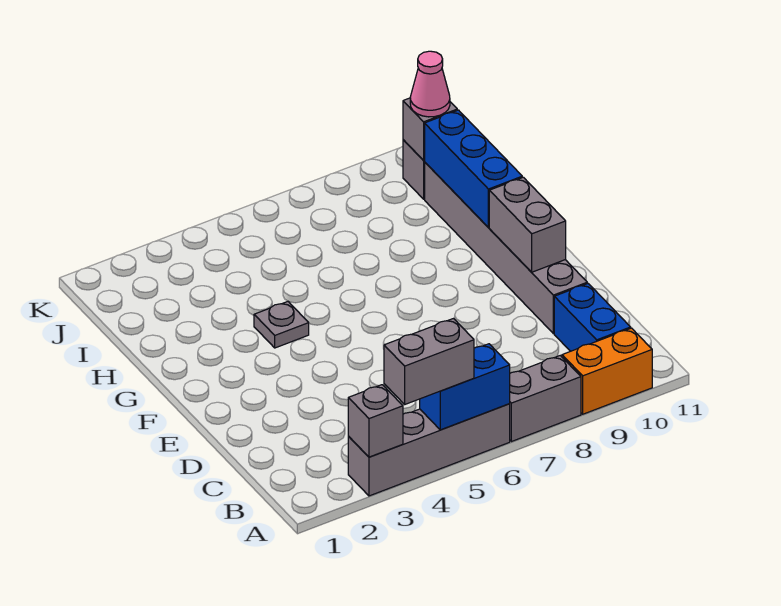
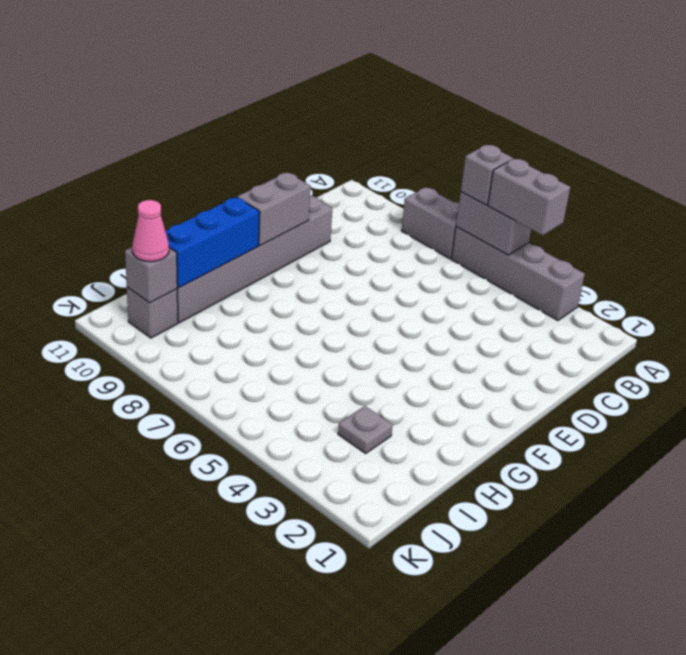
grey 1x1 brick [348,385,403,457] -> grey 1x1 brick moved to [461,145,513,205]
blue 1x2 brick [420,344,510,430] -> grey 1x2 brick [456,192,531,255]
orange 1x2 brick [562,328,652,414] -> none
blue 1x2 brick [554,284,631,351] -> none
grey 1x1 plate [254,302,309,348] -> grey 1x1 plate moved to [338,406,393,453]

